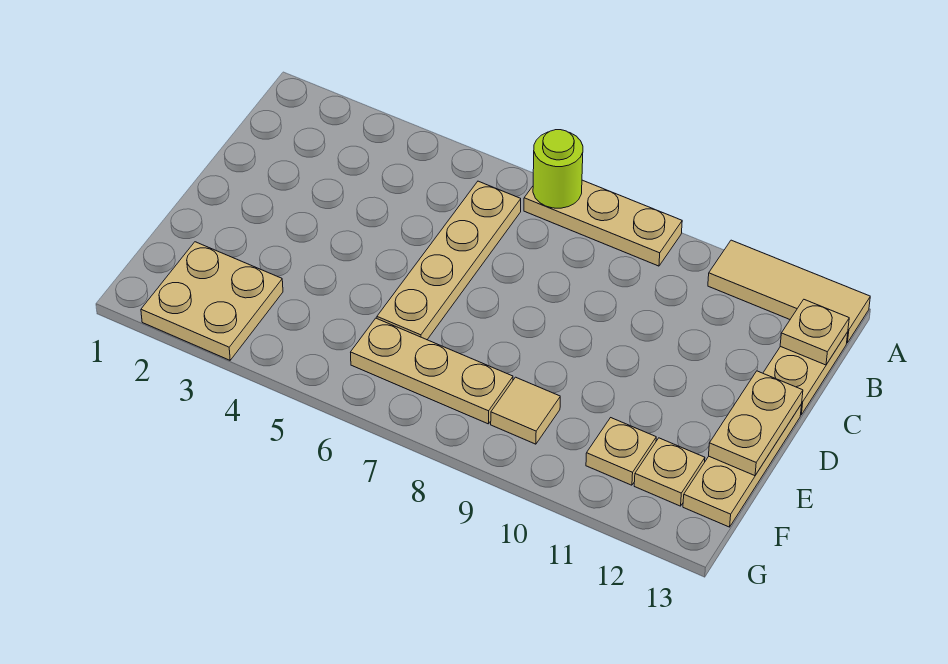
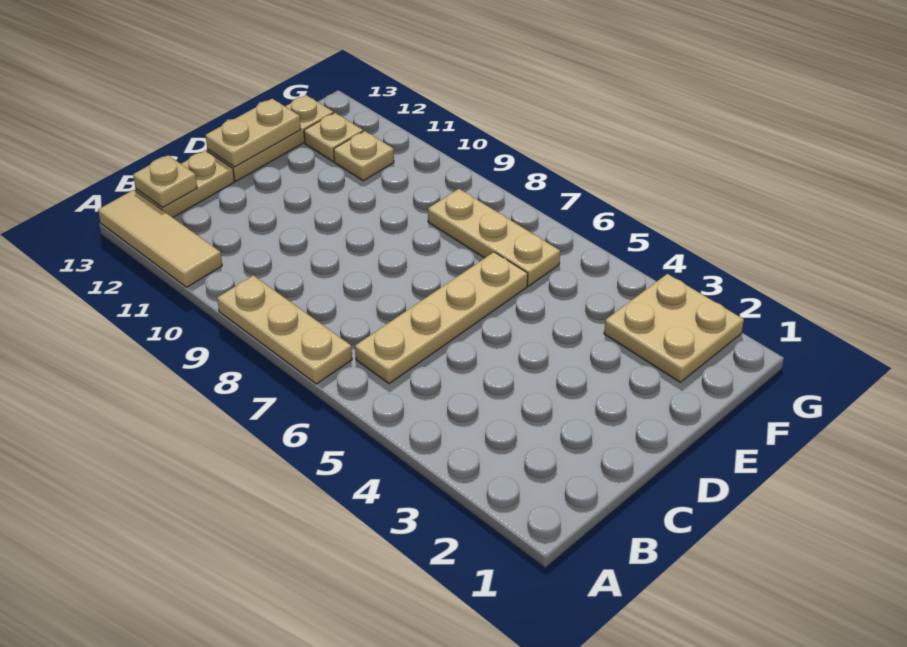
lime 1x1 round brick [533,130,583,208] -> none
tan 1x1 tile [491,377,560,444] -> none

